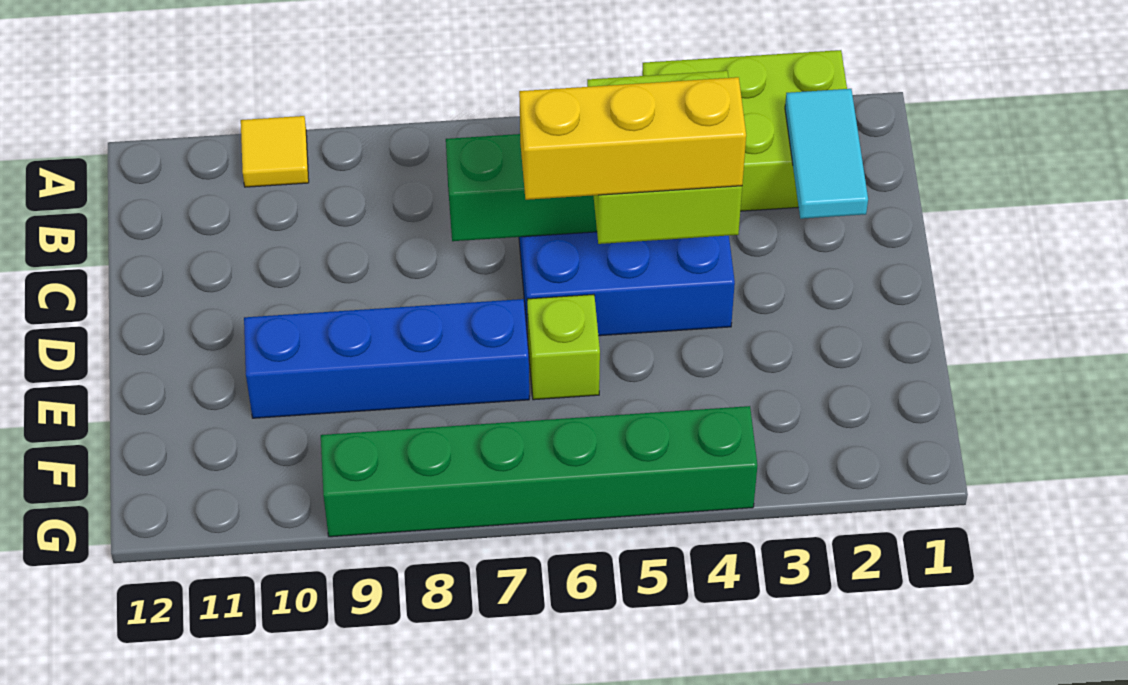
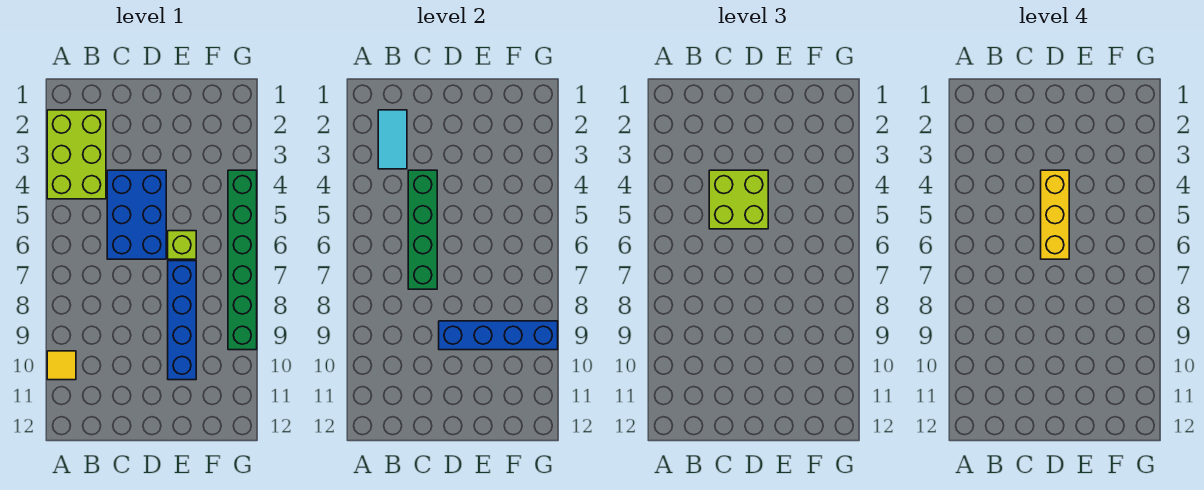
cyan 1x2 tile [785,89,868,219] -> cyan 1x2 tile turned to [378,110,407,169]
none -> blue 1x4 brick [439,321,558,350]

